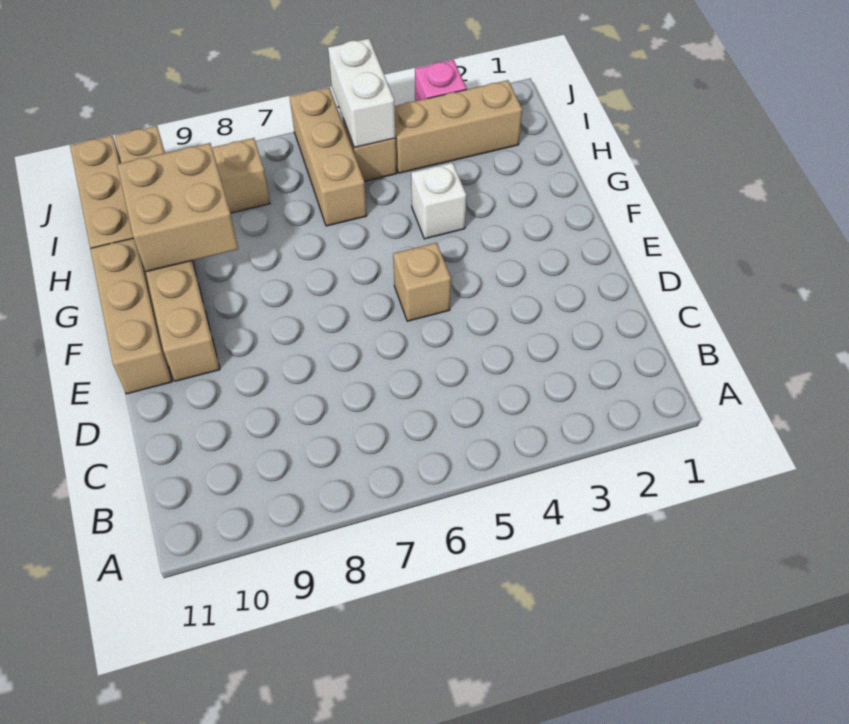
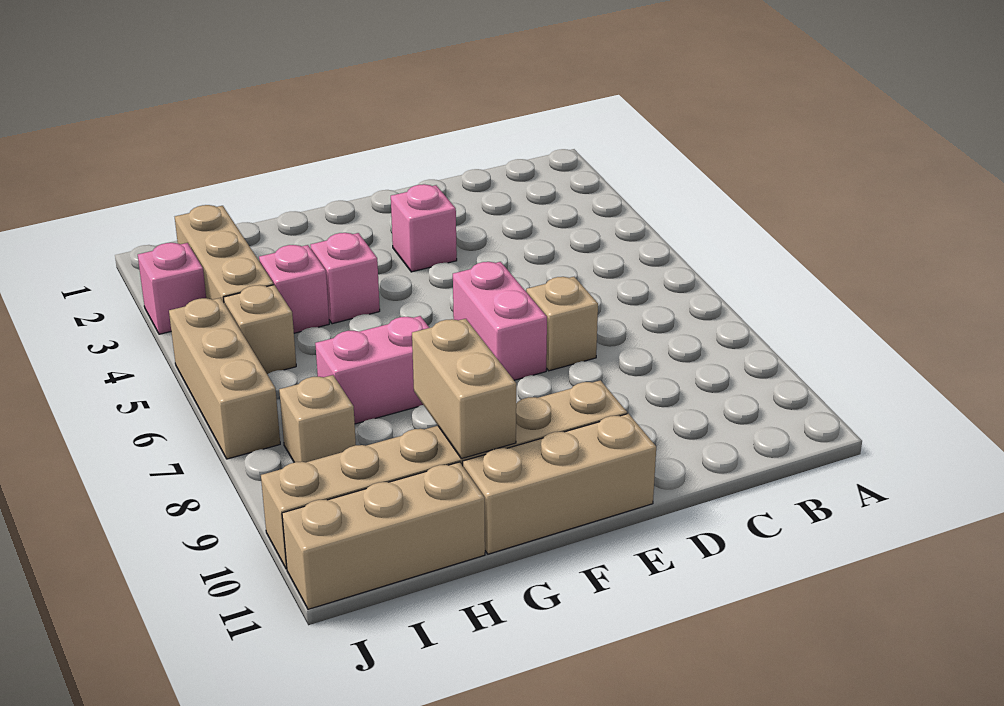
none -> pink 1x1 brick [391,184,457,272]
tan 1x1 brick [393,243,451,321] -> tan 1x1 brick moved to [526,277,598,371]
none -> pink 1x2 brick [453,262,547,380]
white 1x1 brick [411,163,466,239] -> pink 1x1 brick [311,233,380,324]
none -> pink 1x2 brick [315,316,429,424]
tan 2x2 brick [117,143,238,272] -> tan 1x2 brick [412,319,516,459]
none -> pink 1x1 brick [259,245,329,333]
tan 1x3 brick [290,88,367,226] -> tan 1x3 brick turned to [169,298,280,459]
white 1x2 brick [328,39,395,147] -> none

